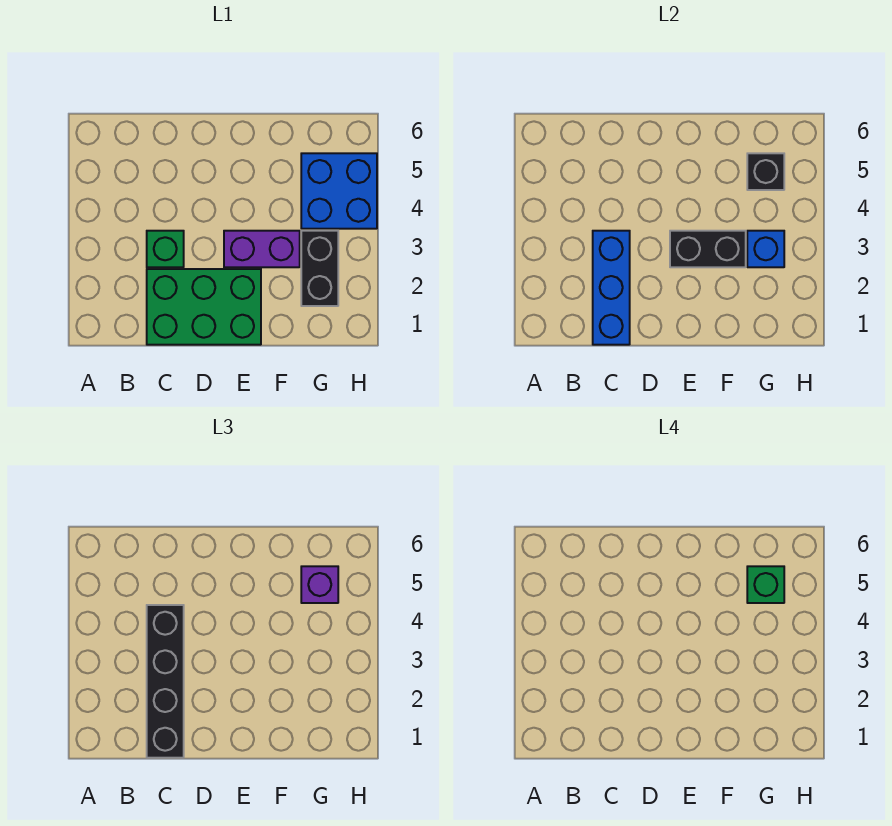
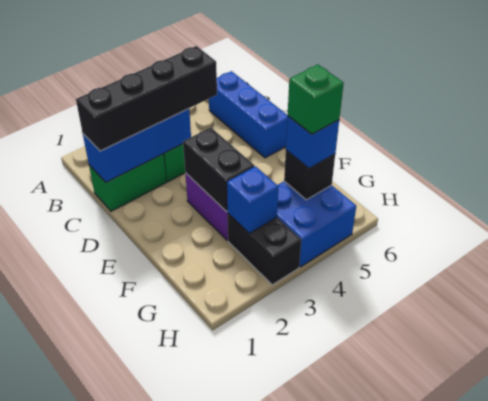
none -> blue 1x3 brick [209,71,288,158]
green 2x3 brick [147,269,261,345] -> green 1x2 brick [89,154,166,211]
black 1x2 brick [301,231,338,306] -> black 1x2 brick turned to [228,214,301,285]
purple 1x1 brick [301,566,338,603] -> blue 1x1 brick [286,116,339,168]

